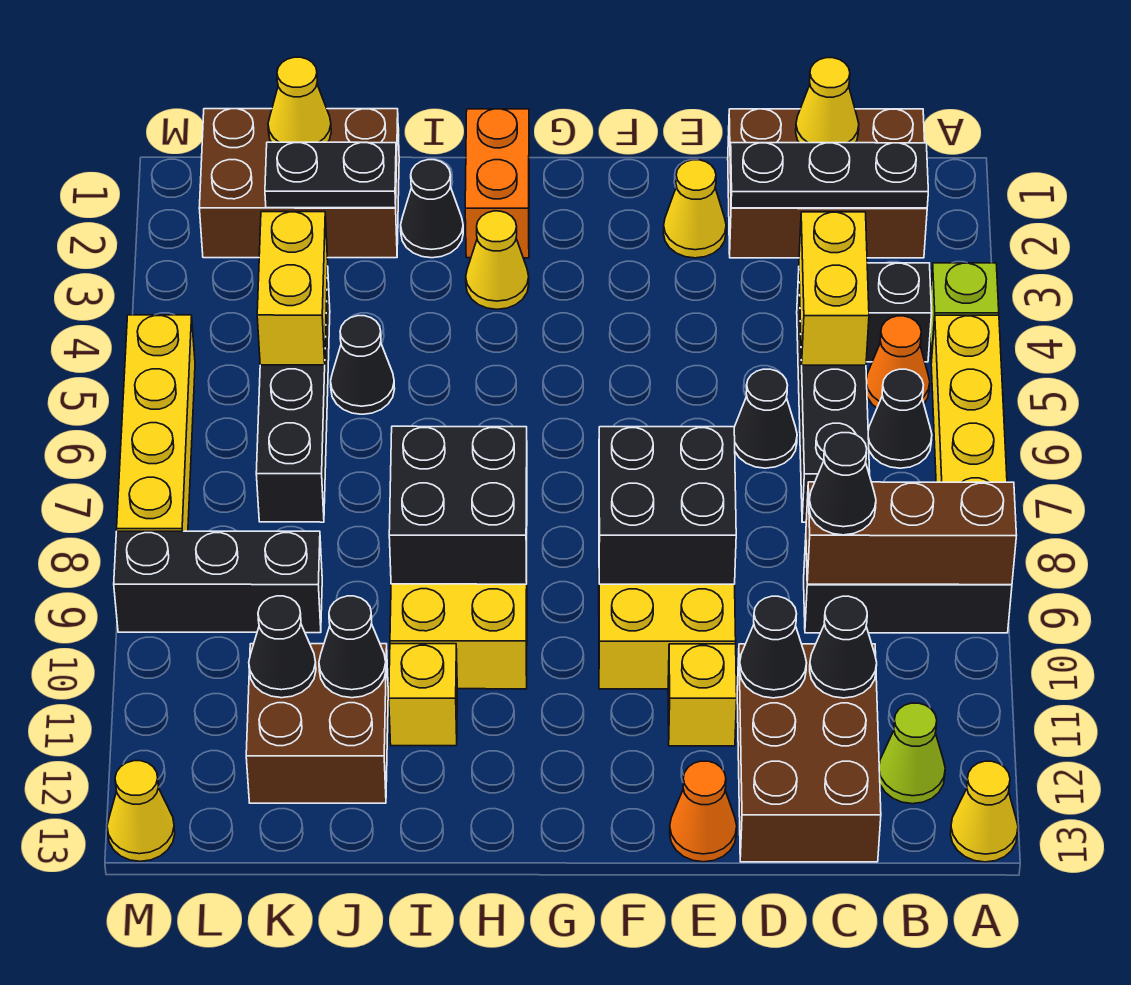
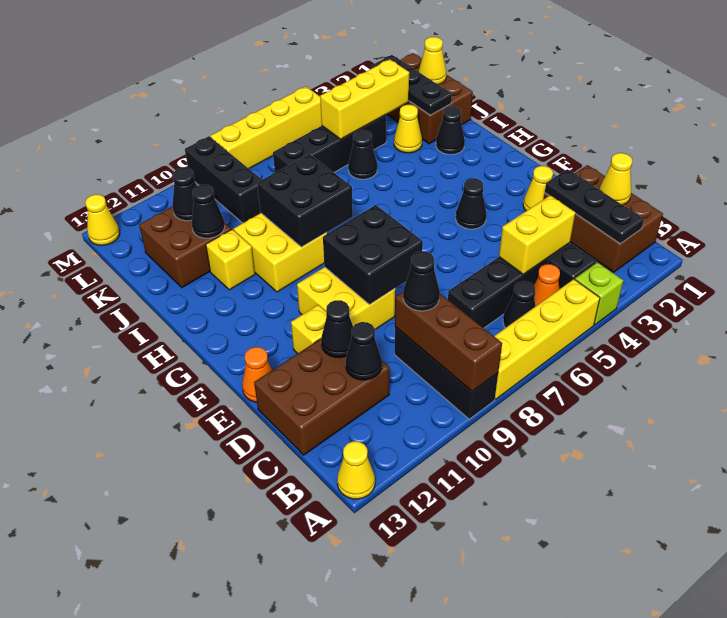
lime 1x1 cone [879,703,945,804] -> none
black 1x1 cone [734,369,797,468] -> black 1x1 cone moved to [456,178,486,229]
orange 1x2 brick [465,109,529,258] -> none
yellow 1x1 cone [466,211,529,309] -> yellow 1x1 cone moved to [394,105,422,153]
black 1x2 plate [265,142,397,208] -> black 1x3 plate [371,55,452,115]
yellow 1x2 brick [257,212,328,365] -> yellow 1x3 brick [320,59,409,139]

